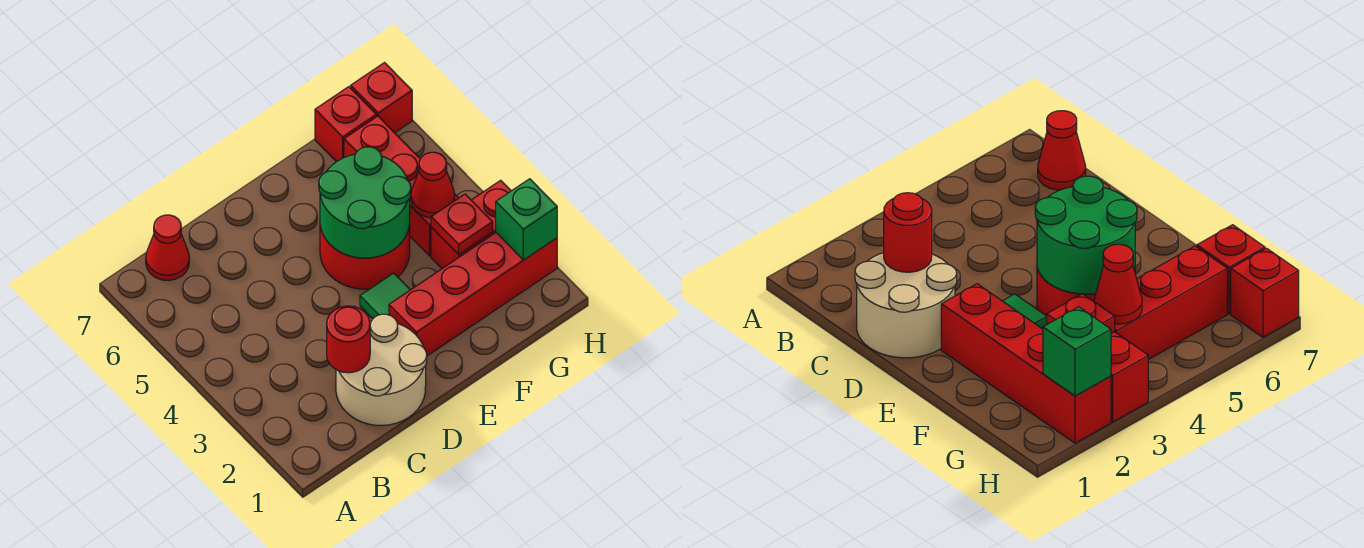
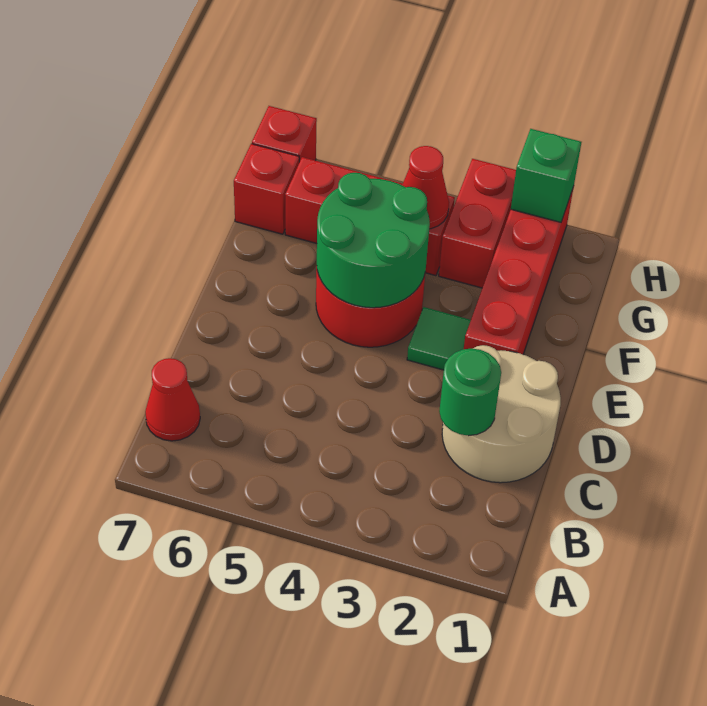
red 1x1 round brick [327,306,370,373] -> green 1x1 round brick [439,348,501,436]
red 1x1 plate [431,194,493,254] -> none

